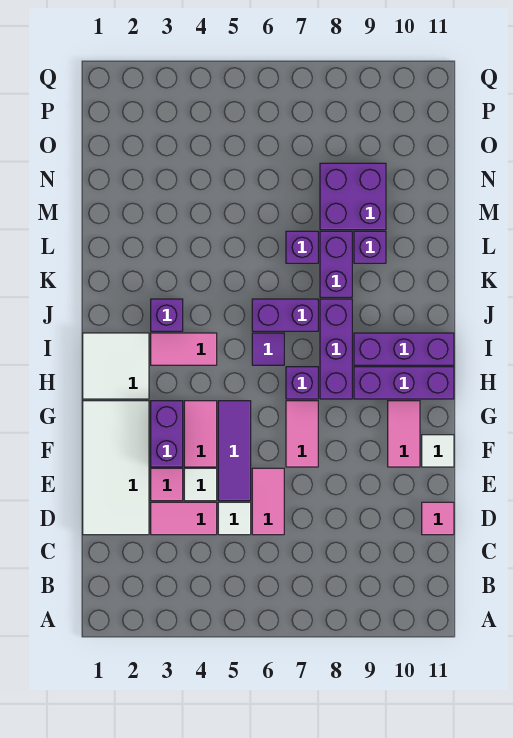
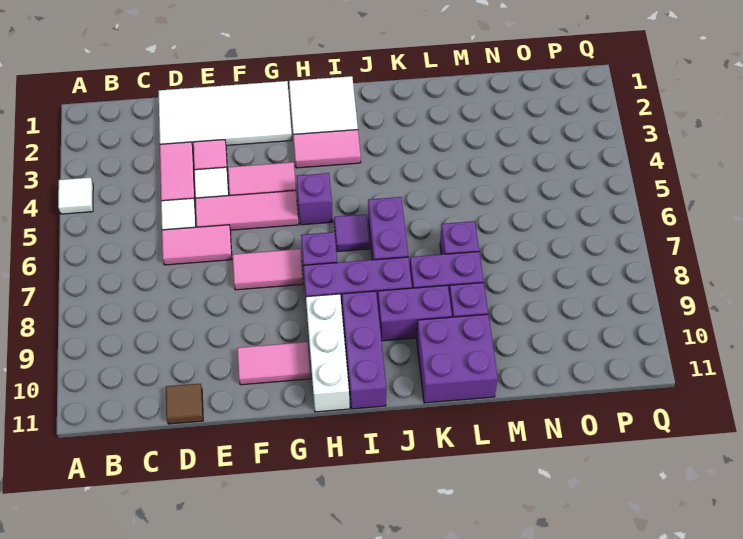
pink 1x1 tile [422,502,454,535] -> brown 1x1 tile [166,384,203,424]
purple 1x3 tile [218,401,251,501] -> pink 1x3 tile [195,191,299,230]
purple 1x2 brick [151,401,183,467] -> purple 1x2 brick moved to [378,285,452,341]
white 1x1 tile [422,435,454,467] -> white 1x1 tile moved to [58,178,93,214]
purple 1x3 brick [354,367,454,399] -> white 1x3 brick [306,294,350,412]
pink 1x2 tile [151,333,217,365] -> pink 1x2 tile turned to [293,130,361,168]
purple 1x1 brick [151,299,183,331] -> purple 1x1 brick moved to [296,173,333,225]
purple 2x2 brick [320,163,386,230] -> purple 2x2 brick moved to [417,314,498,403]

